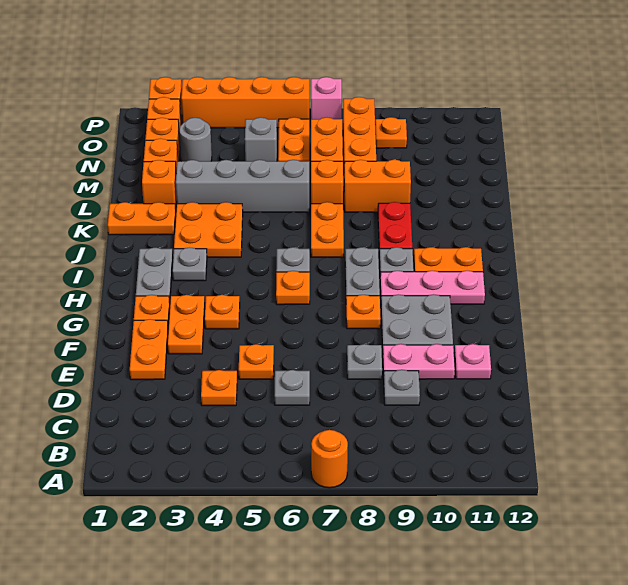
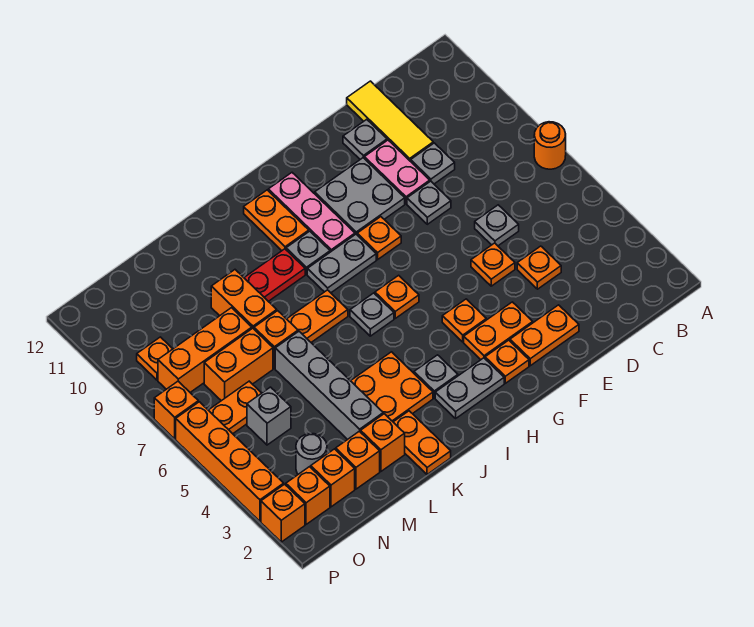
none -> yellow 1x3 tile [347,81,433,161]
pink 1x1 plate [454,344,491,379] -> grey 1x1 plate [343,119,387,159]
pink 1x1 brick [311,77,342,119] -> orange 1x1 brick [154,381,198,439]

